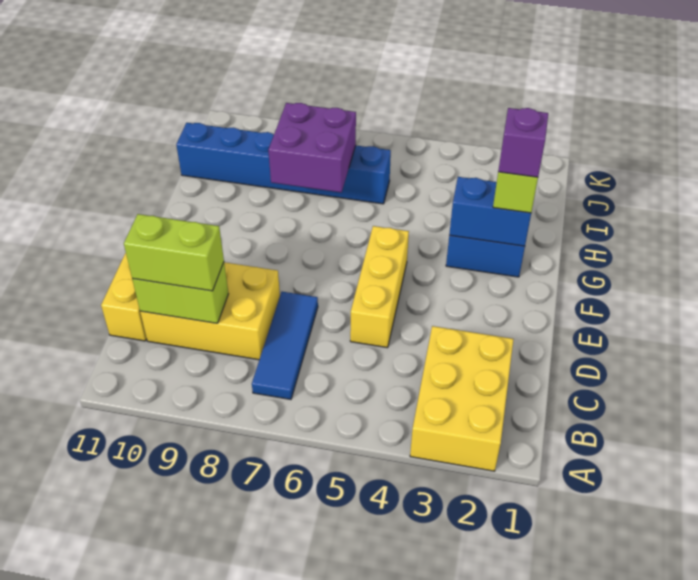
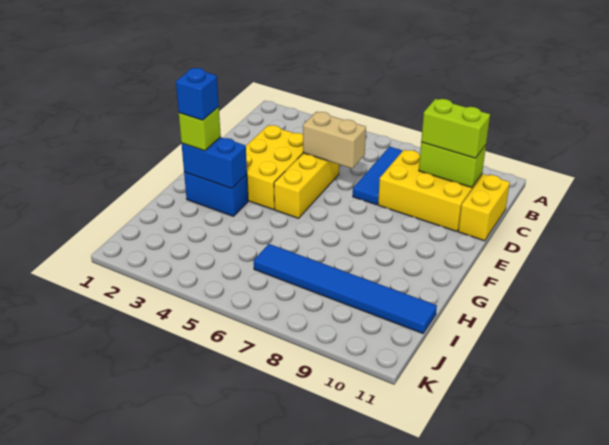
yellow 2x3 brick [410,326,514,471] -> yellow 2x3 brick moved to [246,125,303,209]
none -> tan 1x2 brick [303,112,366,168]
purple 1x1 brick [498,108,548,177] -> blue 1x1 brick [176,68,219,120]
purple 2x2 brick [269,103,356,192] -> none
blue 1x6 brick [176,123,391,204] -> blue 1x6 tile [254,244,437,334]

